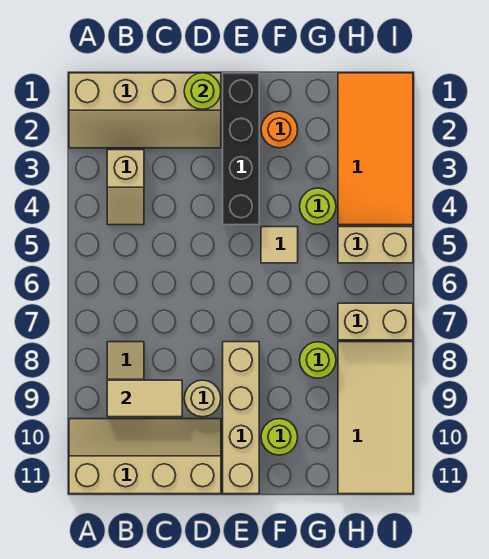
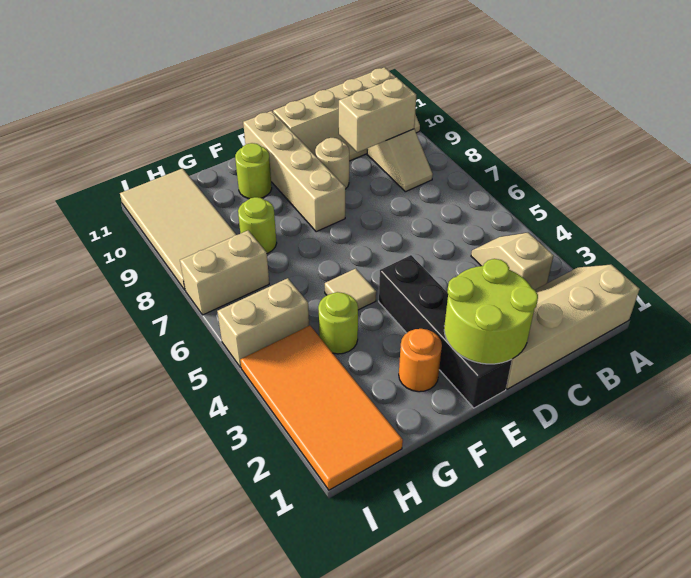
tan 1x2 tile [107,380,182,417] -> tan 1x2 brick [339,77,416,152]
lime 1x1 round brick [184,73,221,109] -> lime 2x2 round brick [444,259,538,364]

